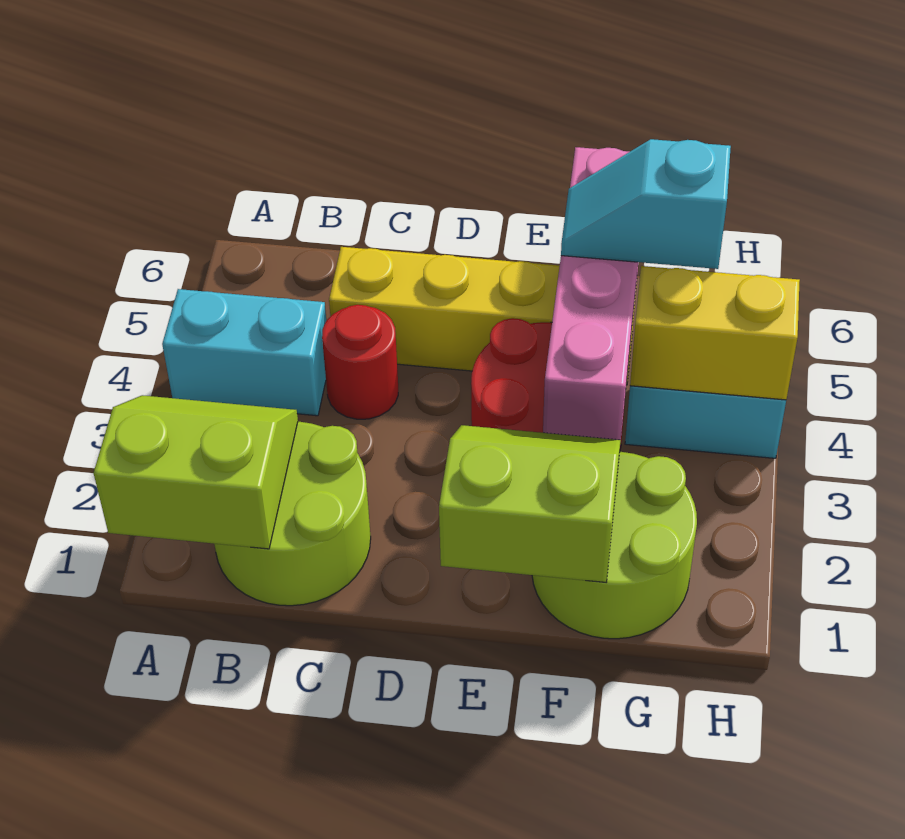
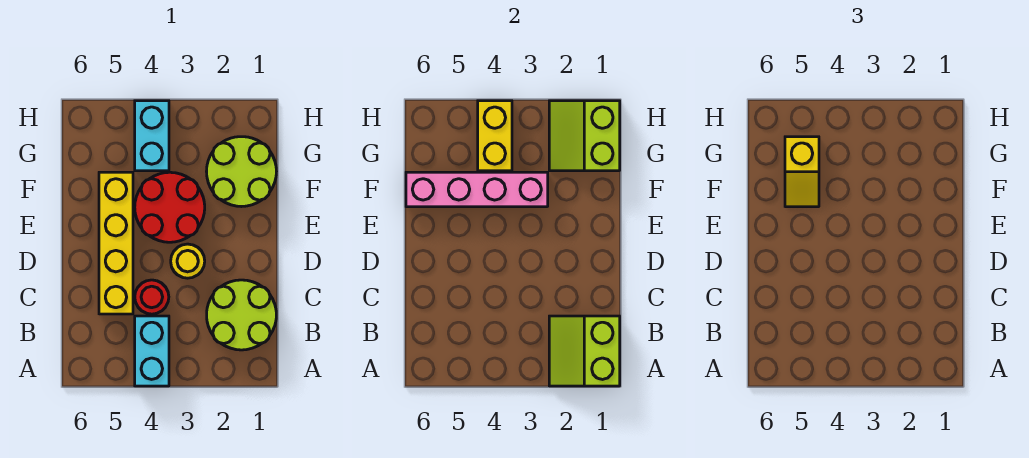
none -> yellow 1x1 round brick [171,244,205,278]
lime 2x2 slope [439,425,621,582] -> lime 2x2 slope moved to [549,101,620,171]
cyan 1x2 slope [561,139,731,269] -> yellow 1x2 slope [785,137,819,207]

